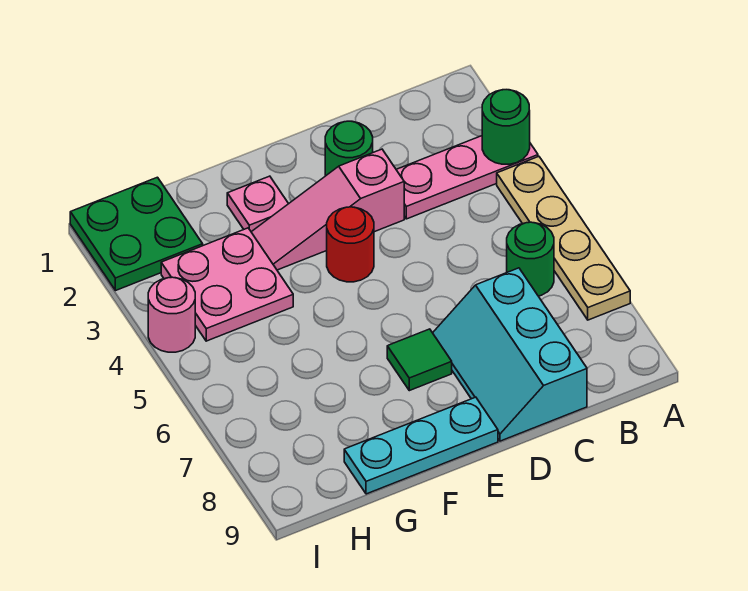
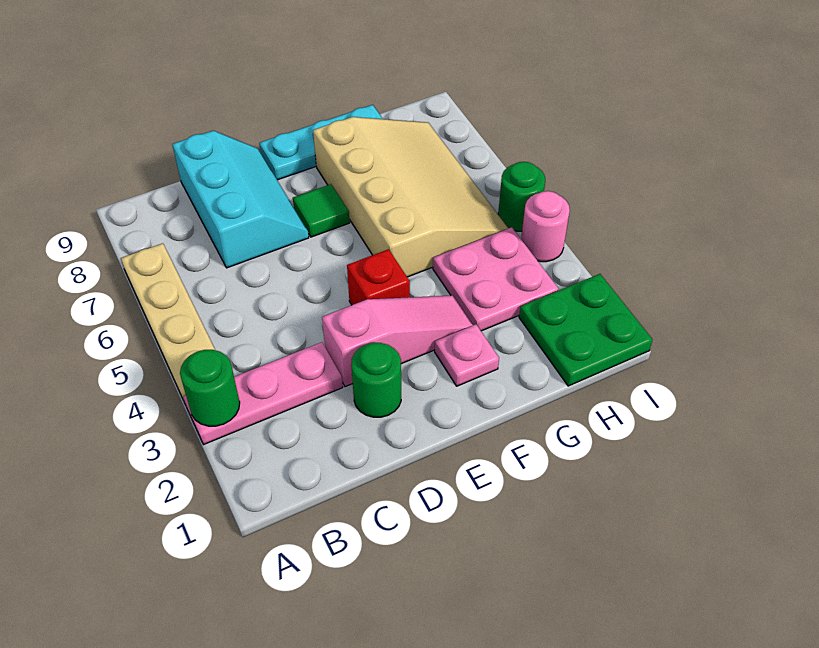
green 1x1 round brick [507,222,554,296] -> green 1x1 round brick moved to [498,162,545,231]
red 1x1 round brick [327,207,374,282] -> red 1x1 brick [347,249,410,305]
none -> tan 3x4 slope [313,117,508,277]

